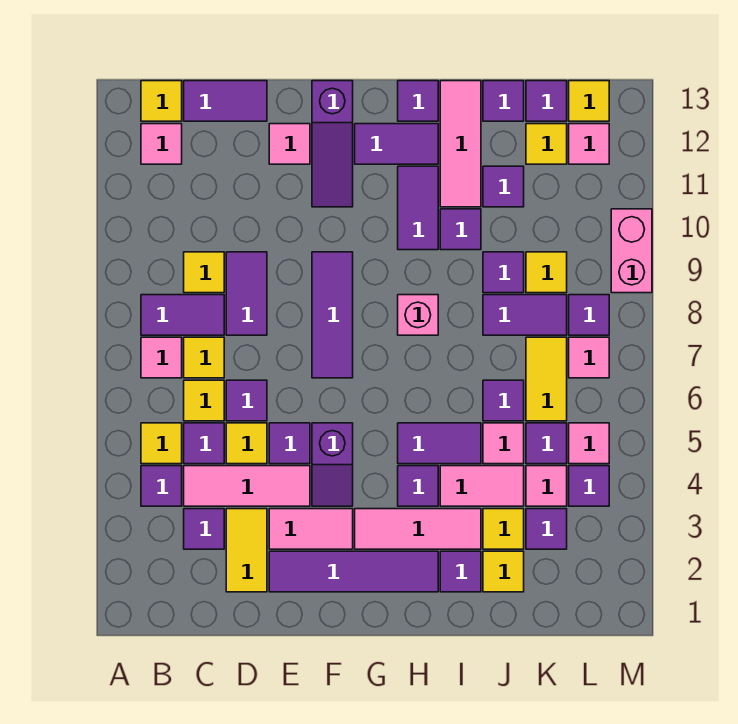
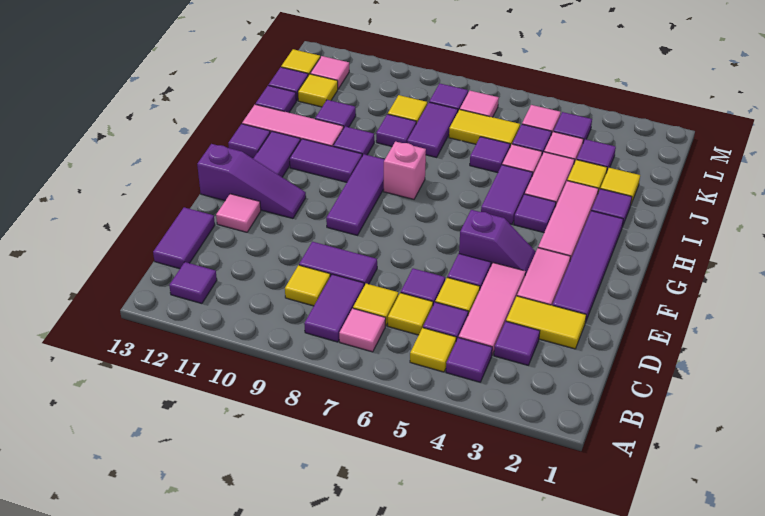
pink 1x1 tile [141,124,182,164] -> purple 1x1 tile [169,262,217,303]
yellow 1x1 tile [141,81,182,121] -> none
purple 1x3 tile [312,252,353,378] -> purple 1x3 tile turned to [326,154,385,235]
pink 1x2 brick [611,209,652,293] -> none

